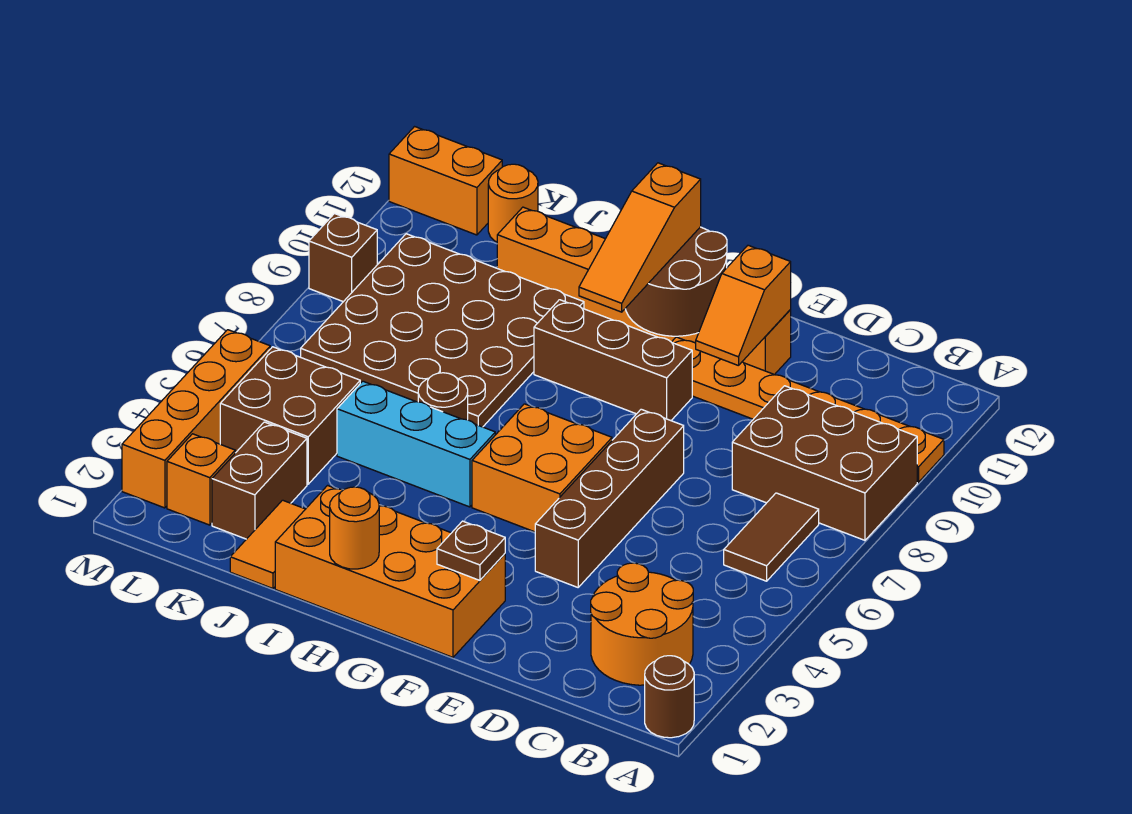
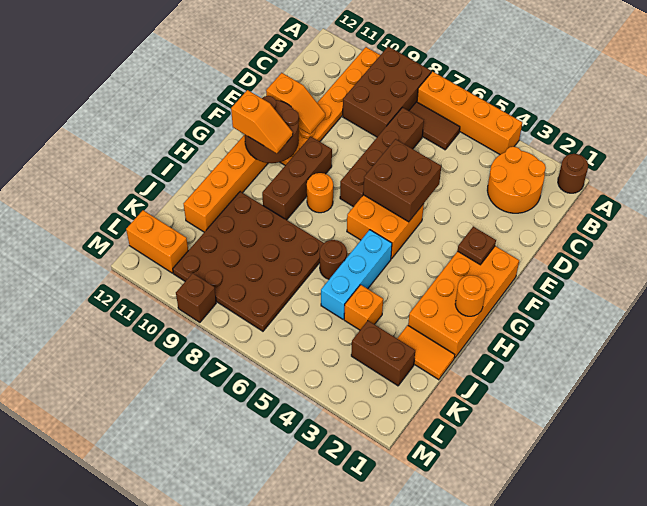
brown 1x4 brick [535,409,684,587] -> brown 1x4 brick turned to [340,107,424,207]
orange 1x3 slope [579,163,701,312] -> orange 1x2 slope [231,90,293,154]
brown 2x2 brick [220,347,360,484] -> brown 2x2 brick moved to [363,139,441,222]
orange 1x1 round brick [488,164,538,242] -> orange 1x1 round brick moved to [307,173,333,213]
orange 1x1 brick [167,434,235,525] -> orange 1x1 brick moved to [344,285,383,330]
orange 1x2 brick [389,127,502,235] -> orange 1x2 brick turned to [126,210,188,273]
orange 1x4 brick [122,330,270,508] -> orange 1x4 brick moved to [417,72,522,154]

